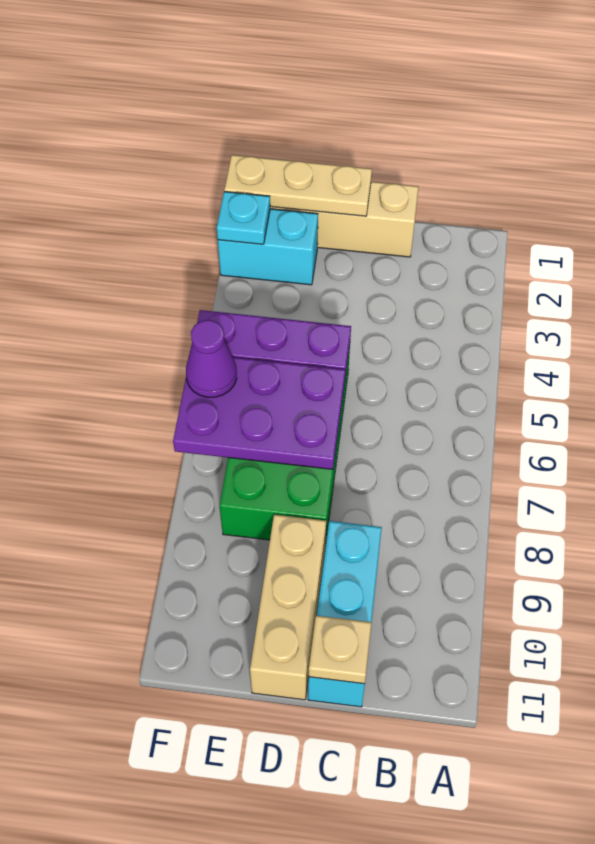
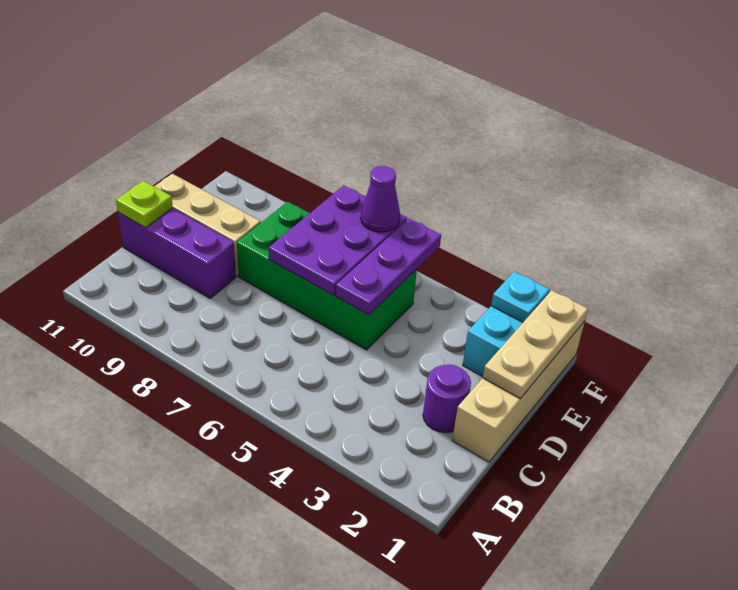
none -> purple 1x1 round brick [423,364,471,433]
cyan 1x3 brick [308,521,382,707] -> purple 1x3 brick [118,208,236,298]
tan 1x1 plate [309,615,372,684] -> lime 1x1 plate [116,181,173,228]

